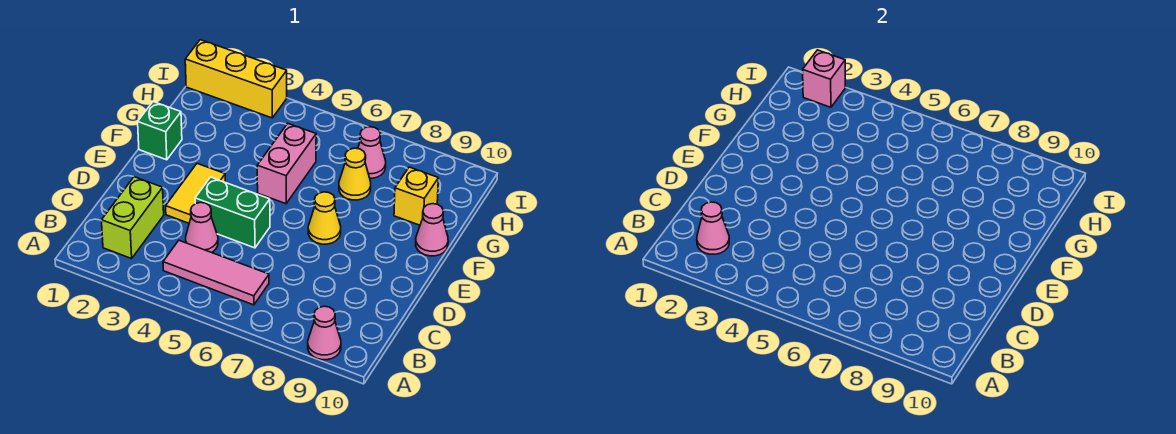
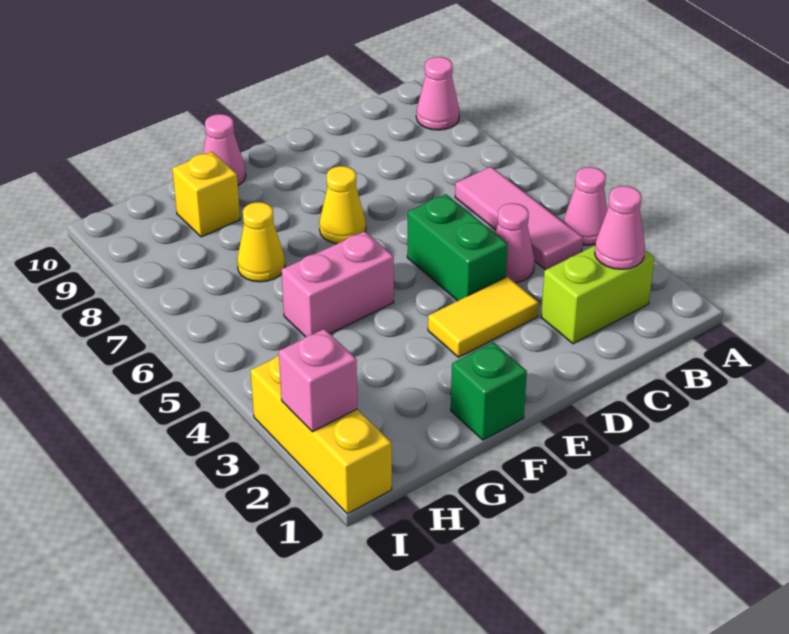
pink 1x1 cone [358,127,386,178] -> pink 1x1 cone moved to [563,167,607,245]

